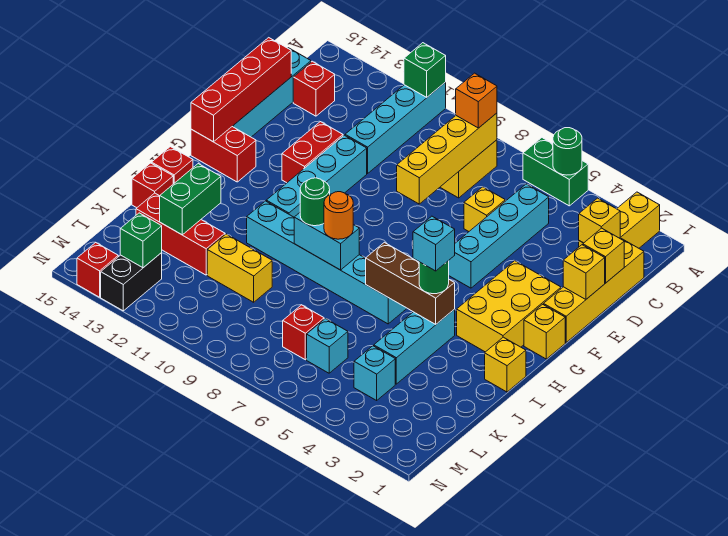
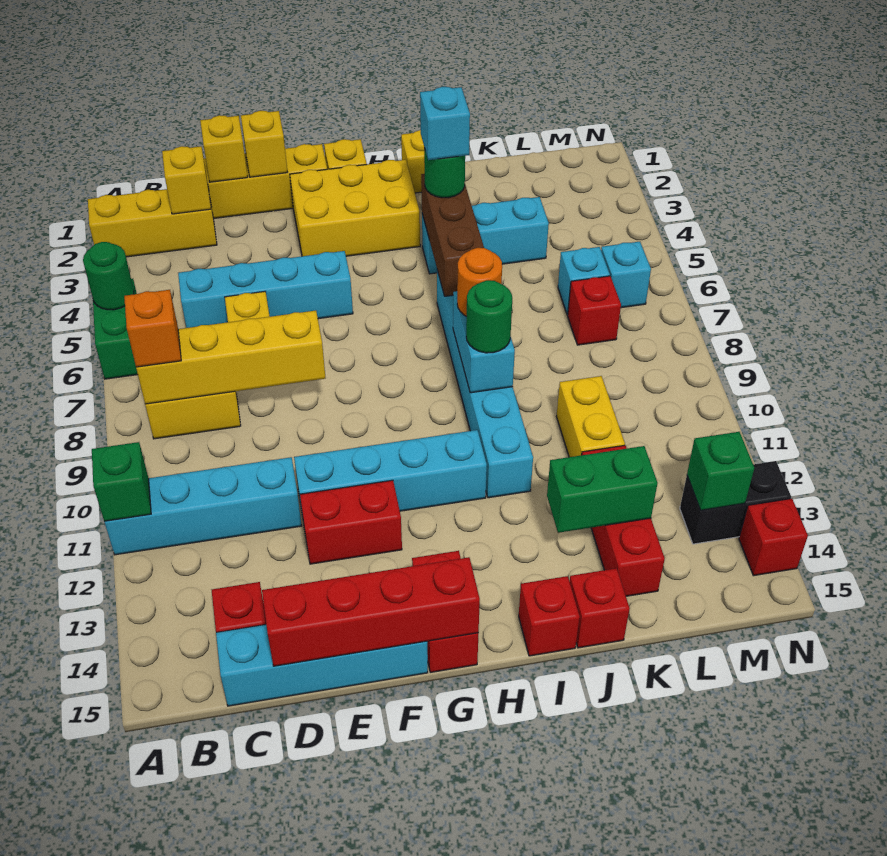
cyan 1x1 brick [354,346,395,400] -> cyan 1x1 brick moved to [601,242,651,308]

